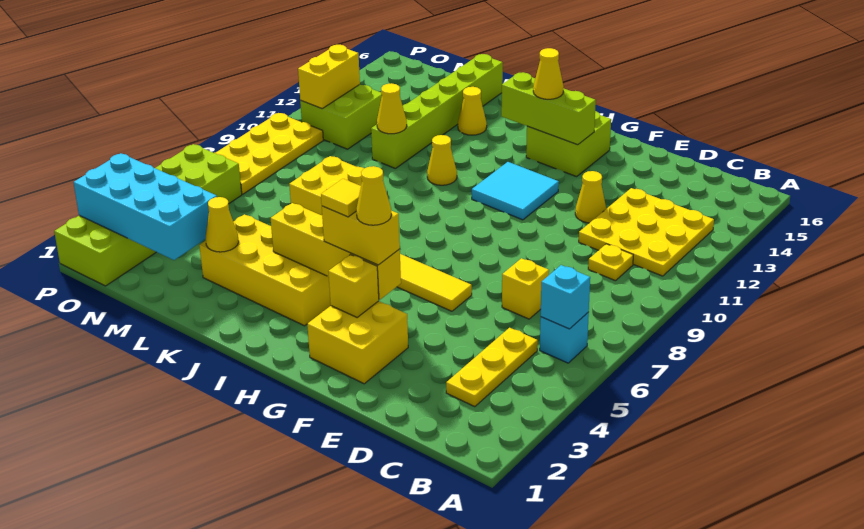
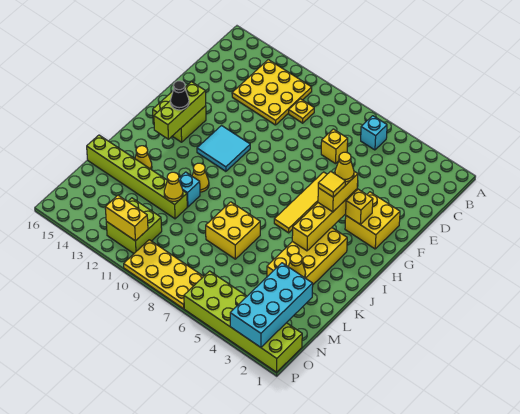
cyan 1x1 brick [541,265,590,329] -> cyan 1x1 brick moved to [179,172,200,207]
yellow 1x3 plate [446,328,538,407] -> none
yellow 1x1 cone [575,171,606,223] -> none
yellow 1x1 cone [533,48,564,99] -> black 1x1 cone [170,81,189,110]

